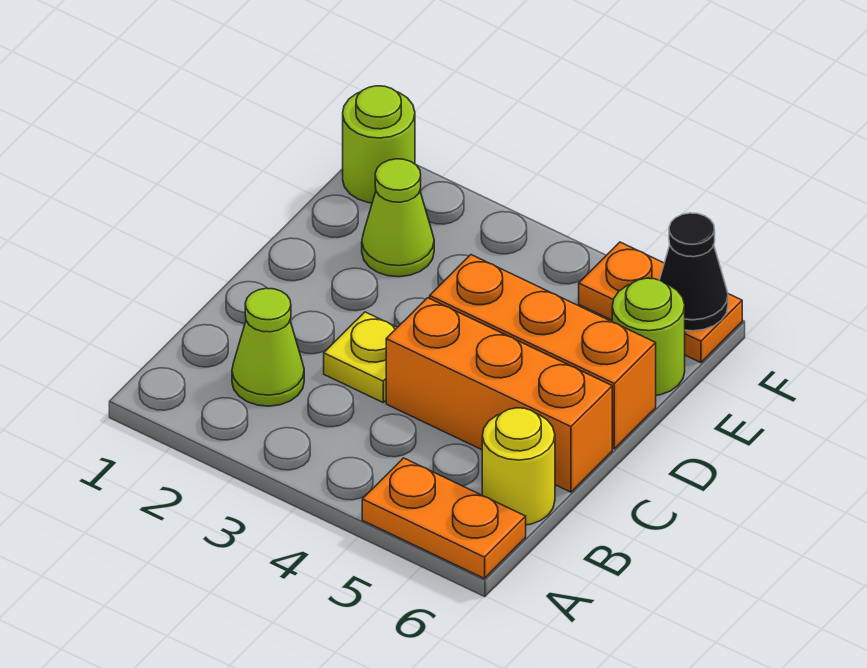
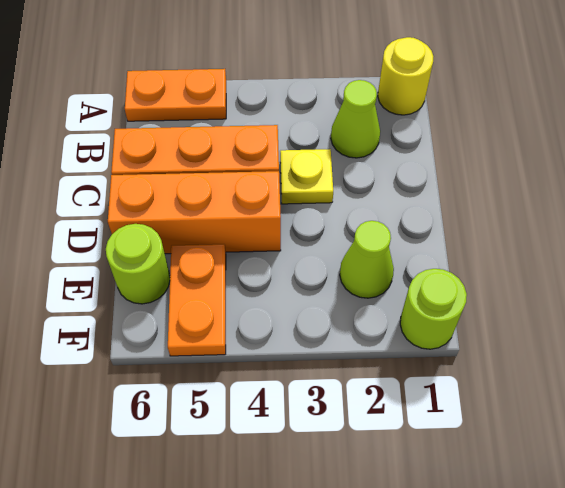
yellow 1x1 round brick [482,408,555,525] -> yellow 1x1 round brick moved to [378,37,433,115]
orange 1x2 plate [579,242,742,363] -> orange 1x2 plate turned to [168,244,226,356]
black 1x1 cone [660,213,728,331] -> none

